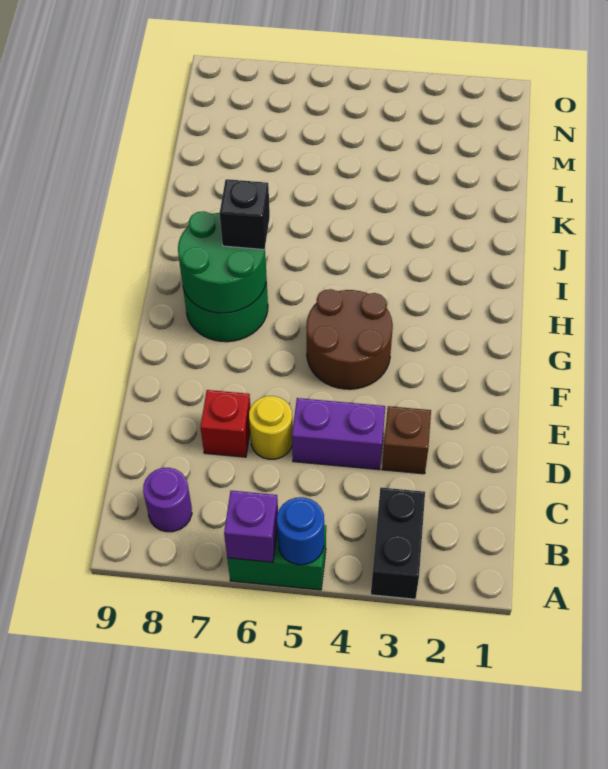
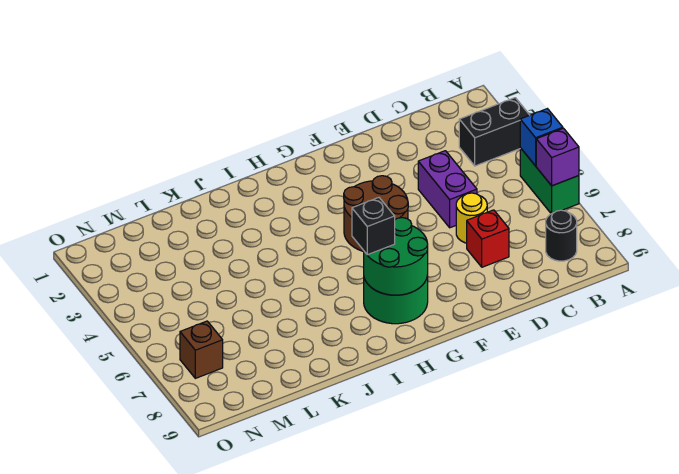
blue 1x1 round brick [277,497,324,565] -> blue 1x1 brick [520,109,563,166]
purple 1x1 round brick [143,468,192,532] -> black 1x1 round brick [546,210,577,261]
brown 1x1 brick [382,406,431,474] -> brown 1x1 brick moved to [180,321,223,378]

